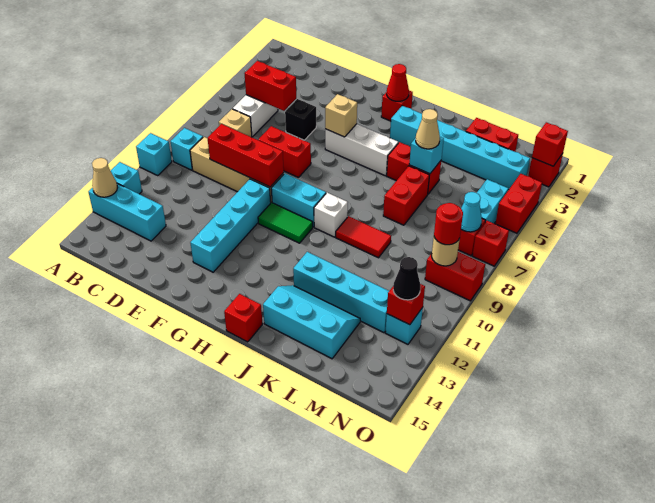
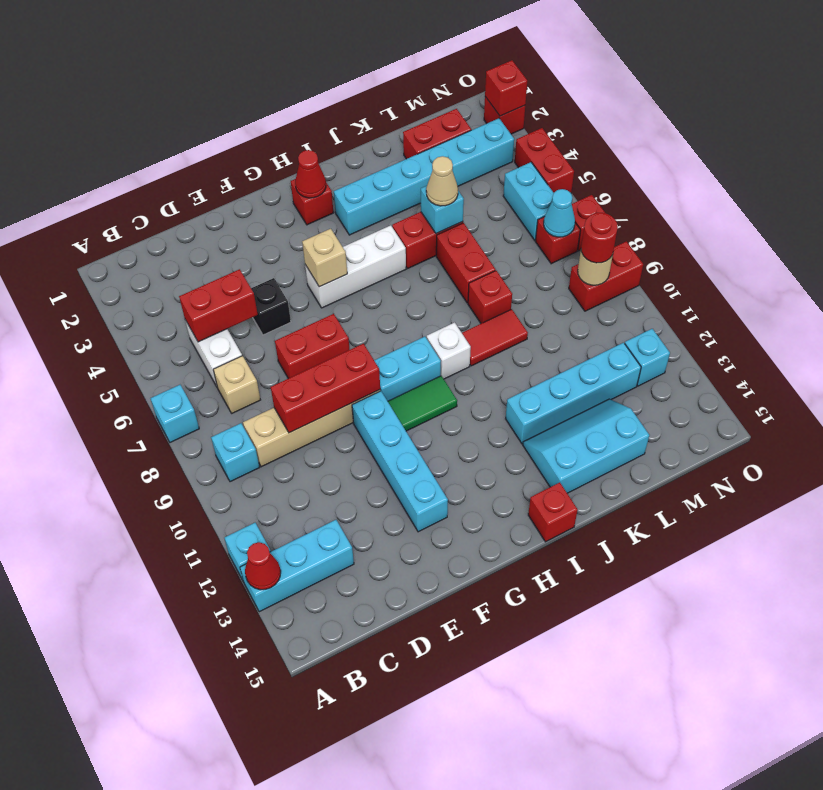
cyan 1x1 brick [136,133,172,175] -> cyan 1x1 brick moved to [150,385,199,442]
tan 1x1 cone [92,158,117,197] -> red 1x1 cone [245,542,281,590]
red 1x1 brick [387,284,425,325] -> red 1x1 brick moved to [468,271,512,323]
black 1x1 cone [393,257,421,300] -> none

